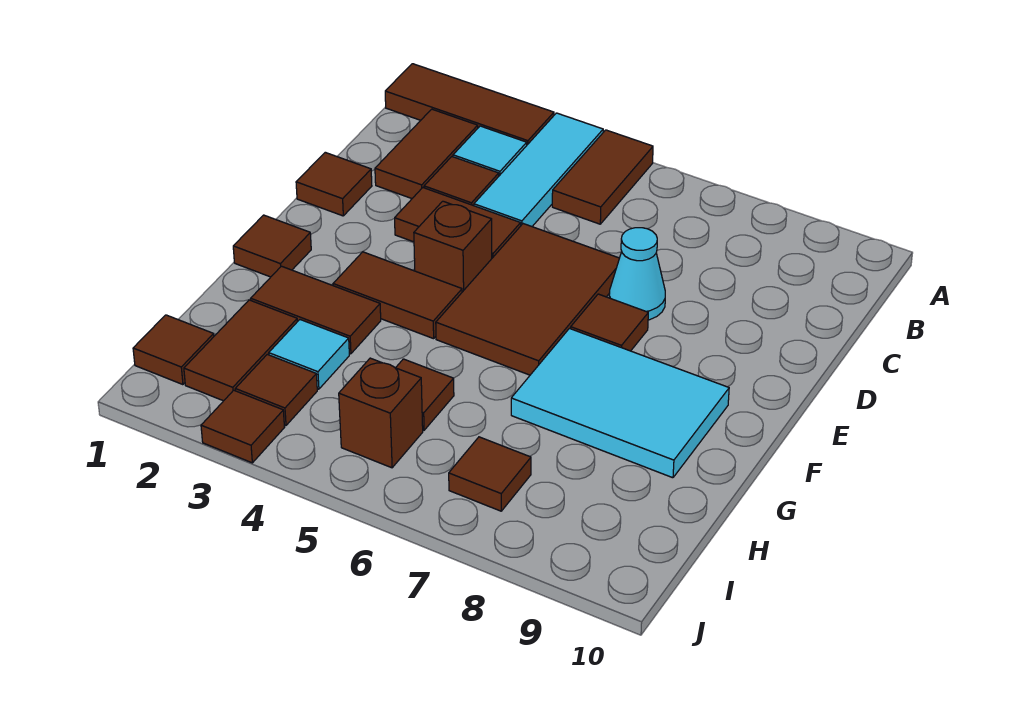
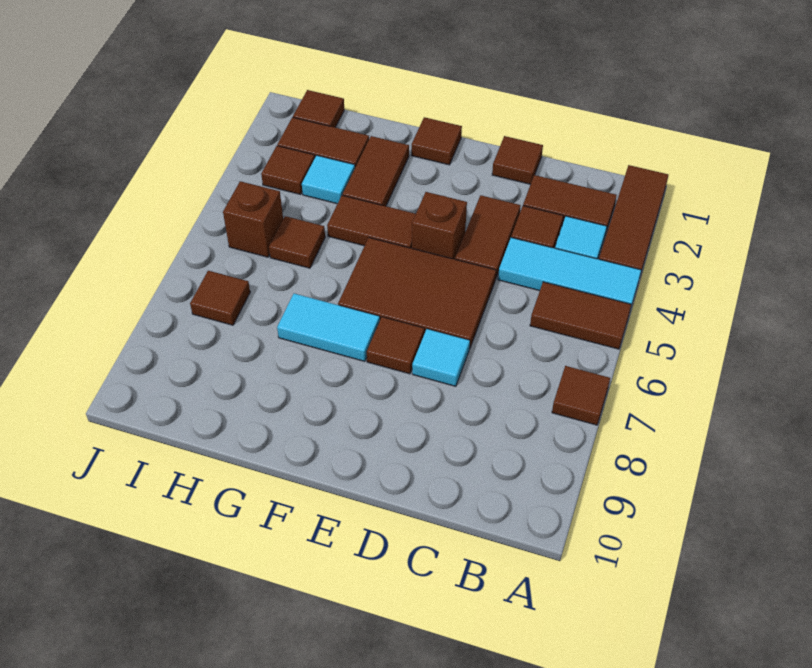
cyan 1x1 cone [609,228,665,320] -> cyan 1x1 tile [412,329,470,386]
brown 1x2 tile [333,252,462,339] -> brown 1x2 tile turned to [327,195,416,248]
cyan 2x3 tile [511,329,729,478] -> cyan 1x2 tile [277,294,380,361]
brown 1x1 tile [201,390,284,463] -> brown 1x1 tile moved to [552,366,610,425]

